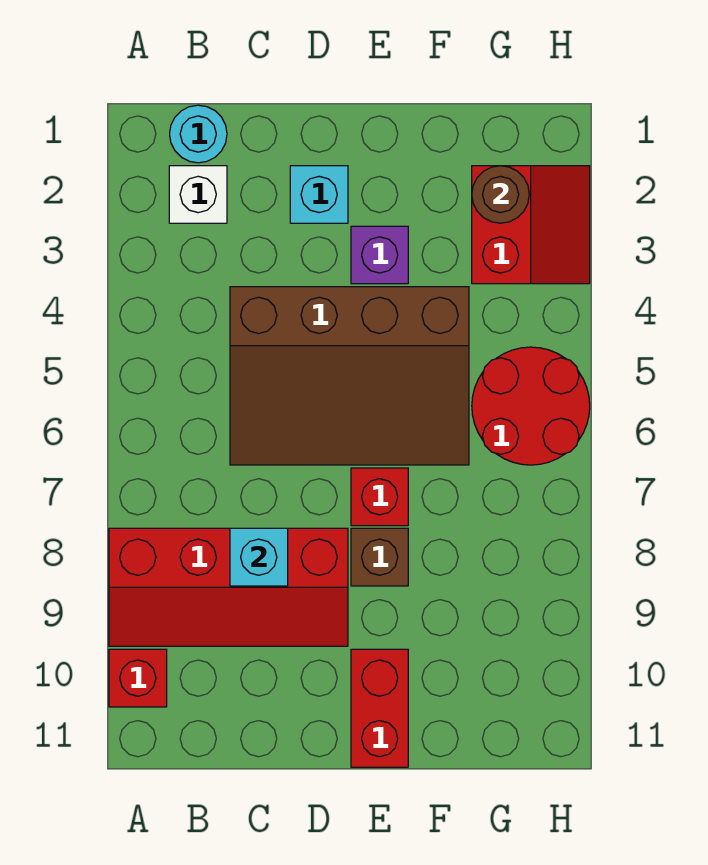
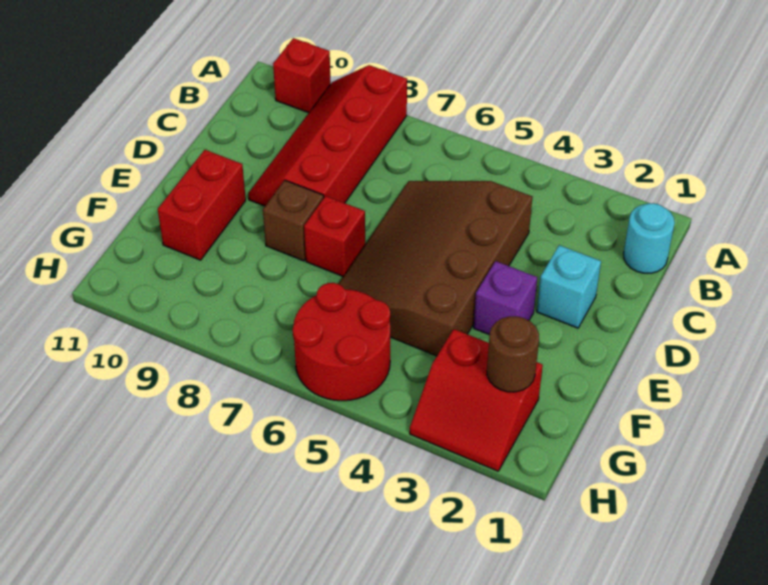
white 1x1 brick [169,166,227,223] -> none
cyan 1x1 brick [230,528,288,586] -> none
red 1x2 brick [351,649,408,767] -> red 1x2 brick turned to [158,150,246,260]

